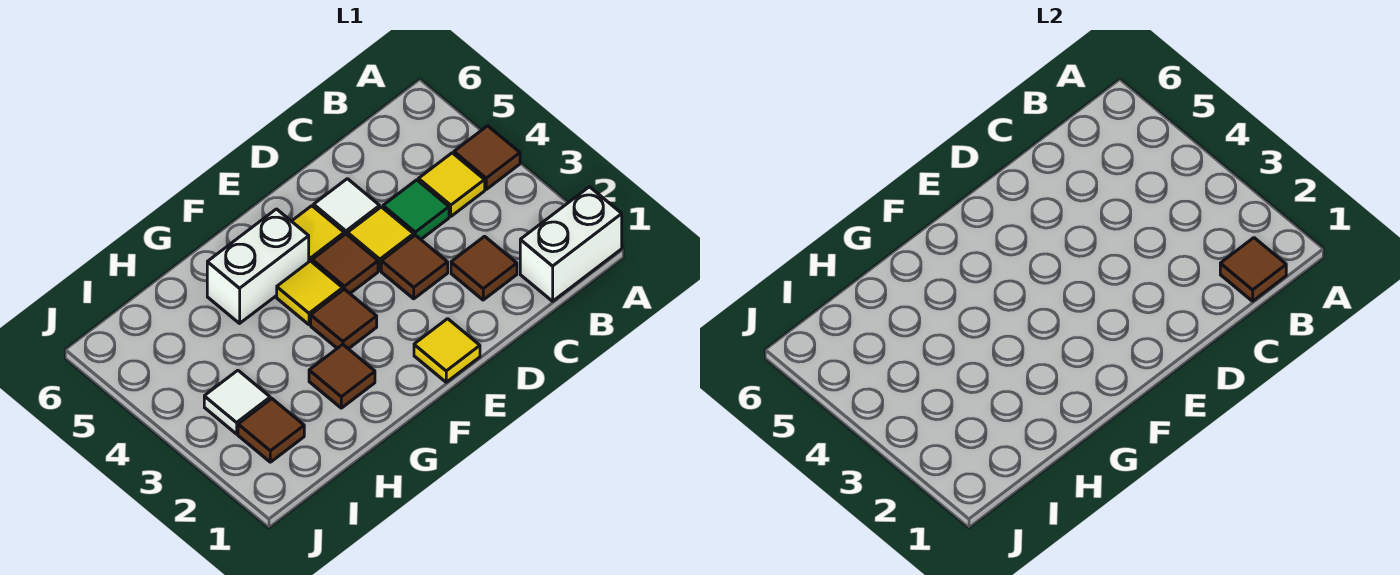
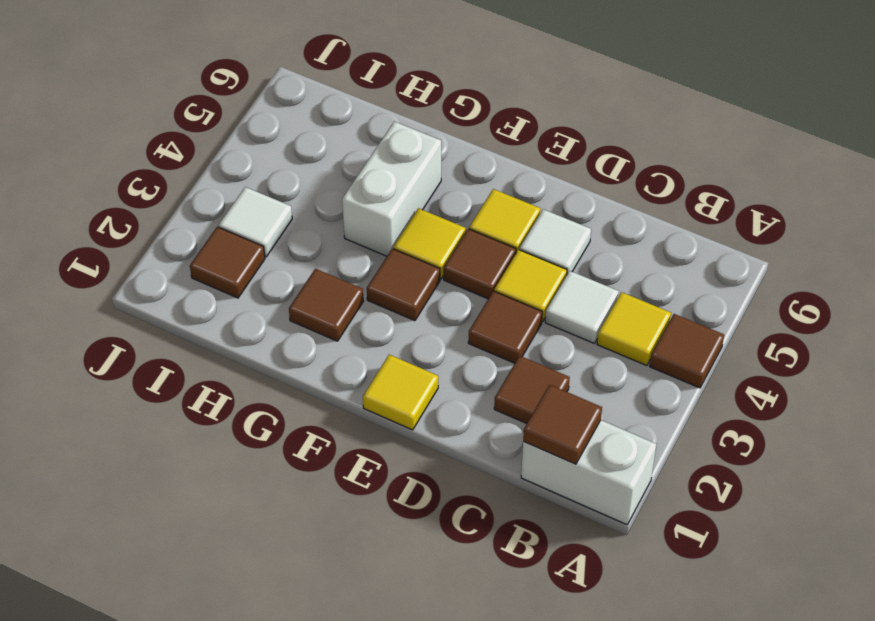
green 1x1 tile [383,180,449,239] -> white 1x1 tile [545,271,619,344]
white 1x2 brick [207,209,309,323] -> white 1x2 brick turned to [342,121,441,256]

